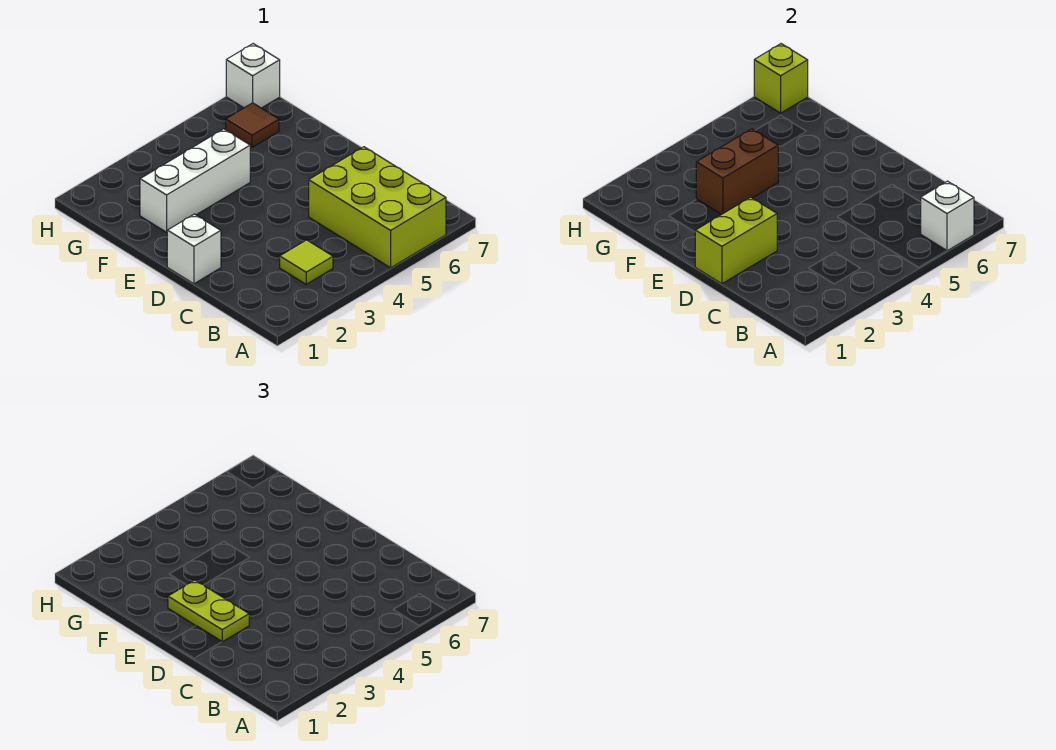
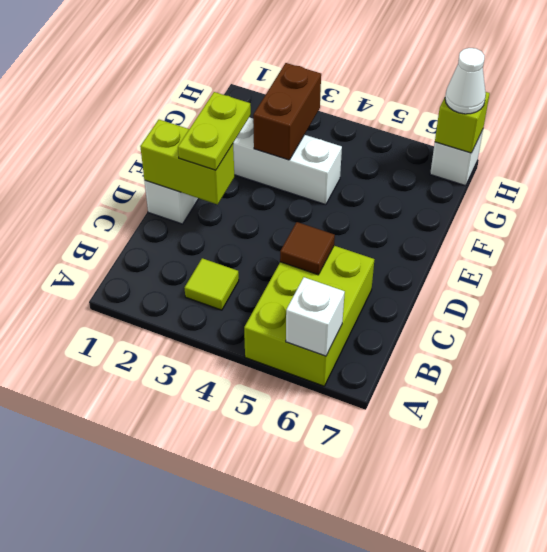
brown 1x2 brick [696,129,778,214] -> brown 1x2 brick turned to [253,63,321,160]
brown 1x1 tile [226,103,279,147] -> brown 1x1 tile moved to [280,222,335,275]
none -> white 1x1 cone [445,48,486,114]

